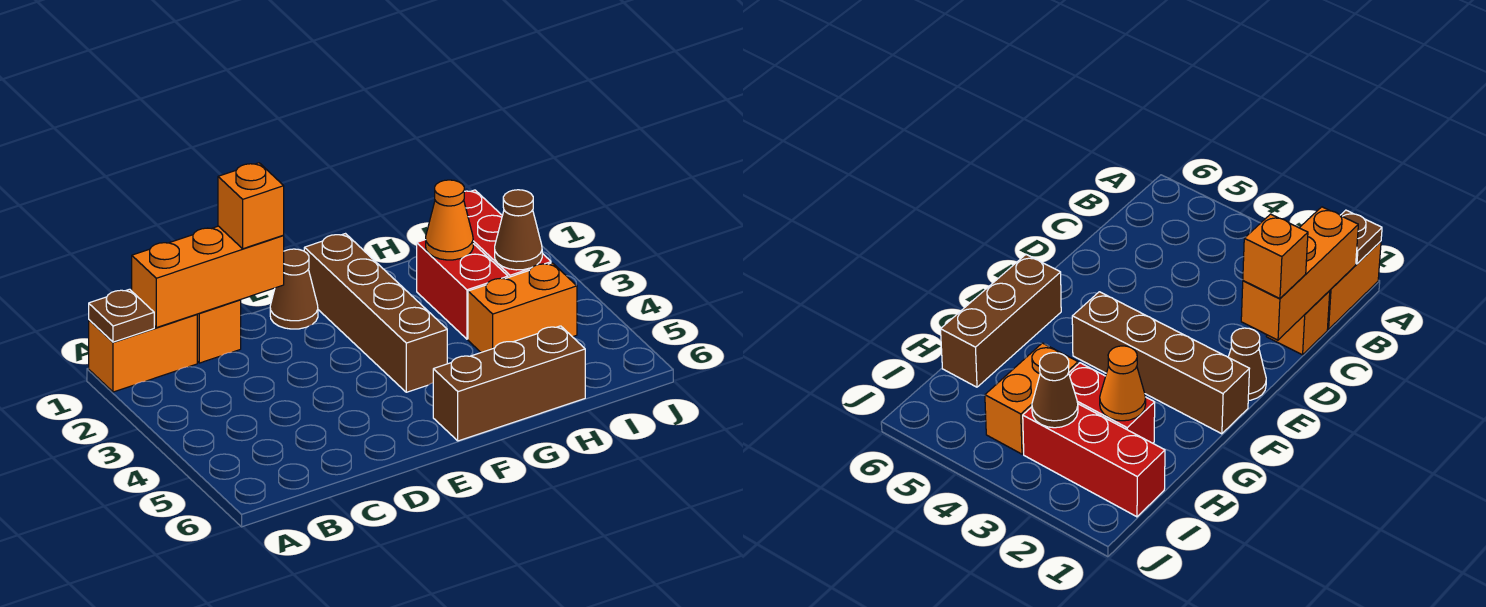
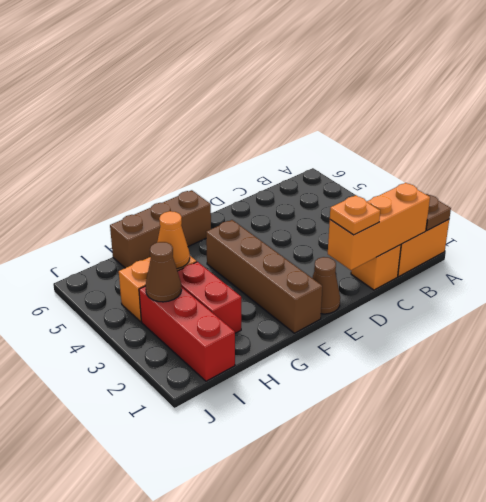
orange 1x1 brick [218,163,284,249] -> orange 1x1 plate [330,195,380,235]
orange 1x1 cone [426,180,473,260] -> orange 1x1 cone moved to [157,211,190,269]

